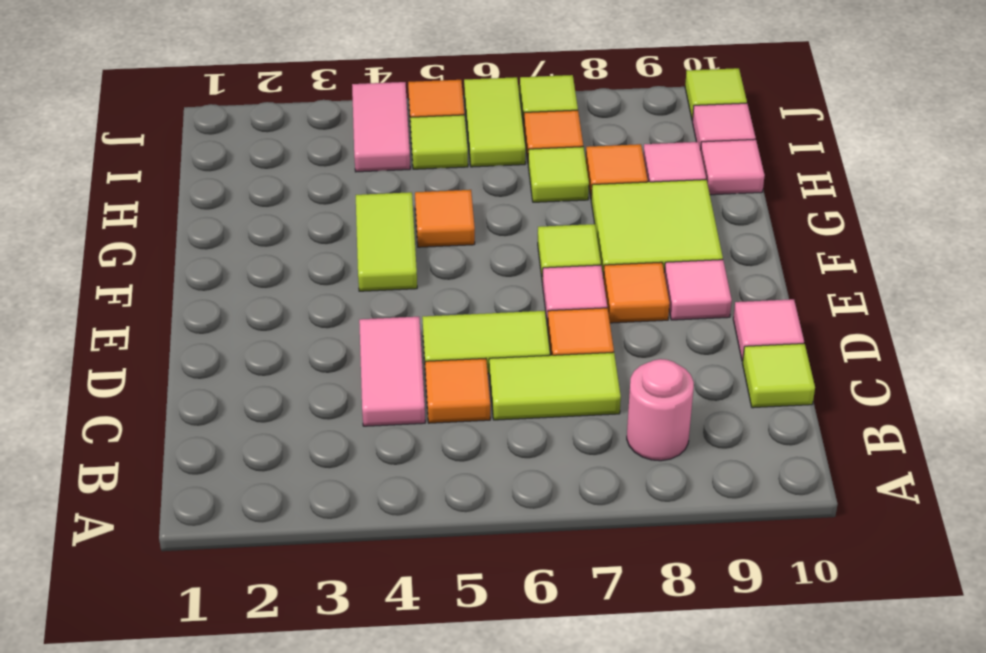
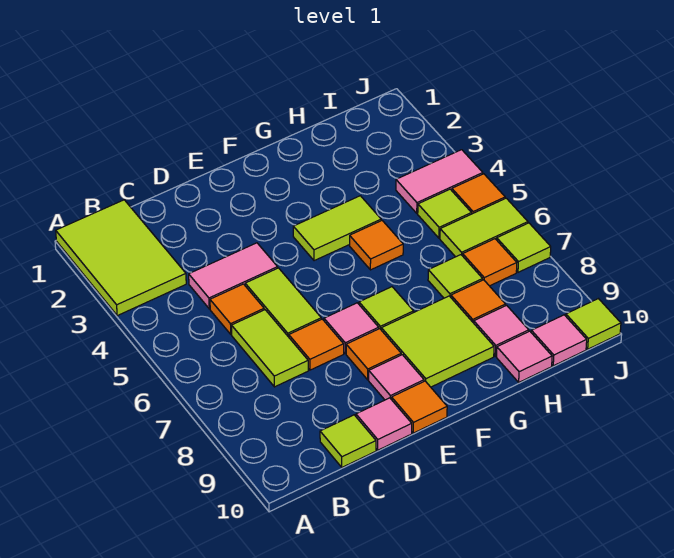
none -> lime 2x3 tile [56,200,186,316]
pink 1x1 round brick [627,359,694,461] -> none
none -> orange 1x1 tile [392,381,447,433]

